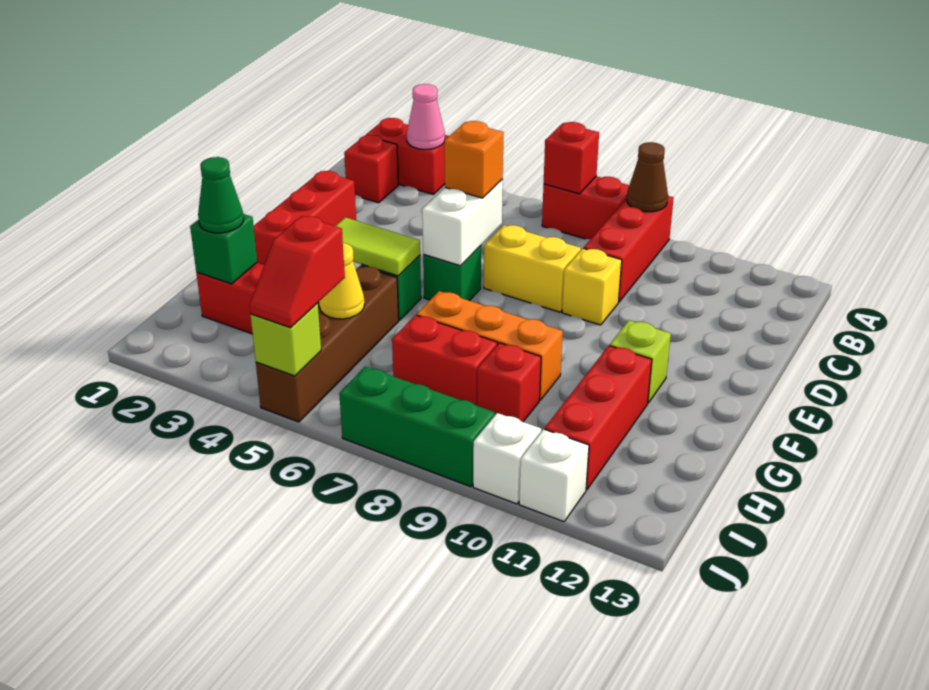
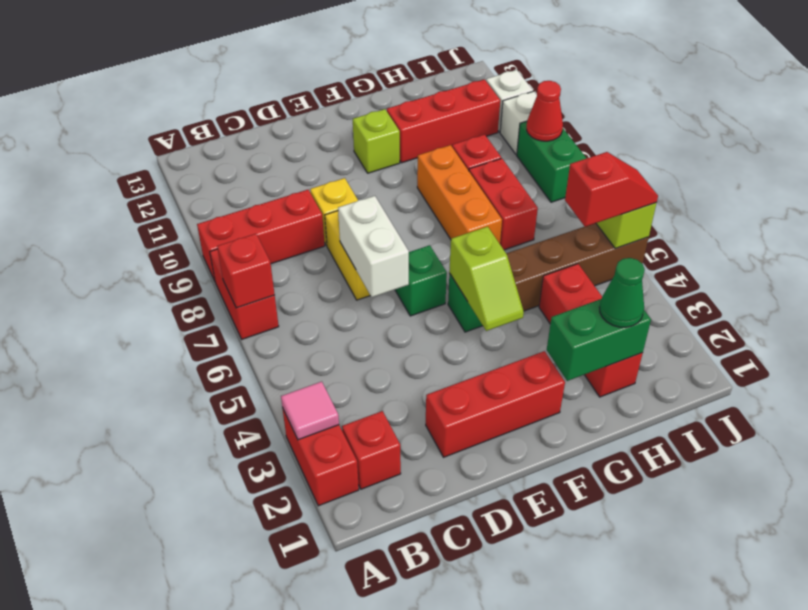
pink 1x1 cone [407,84,445,149] -> pink 1x1 tile [281,382,339,440]
brown 1x1 cone [627,142,668,212] -> none
white 1x2 brick [422,179,503,266] -> white 1x2 brick turned to [338,196,409,297]
orange 1x1 brick [444,121,504,198] -> none
lime 1x2 tile [336,217,420,276] -> lime 1x2 slope [449,226,524,331]
green 1x1 brick [190,214,257,284] -> green 1x2 brick [547,299,651,381]
yellow 1x1 cone [319,243,364,319] -> none
green 1x3 brick [339,367,495,487] -> green 1x2 brick [517,121,587,202]
none -> red 1x1 cone [527,81,563,141]

